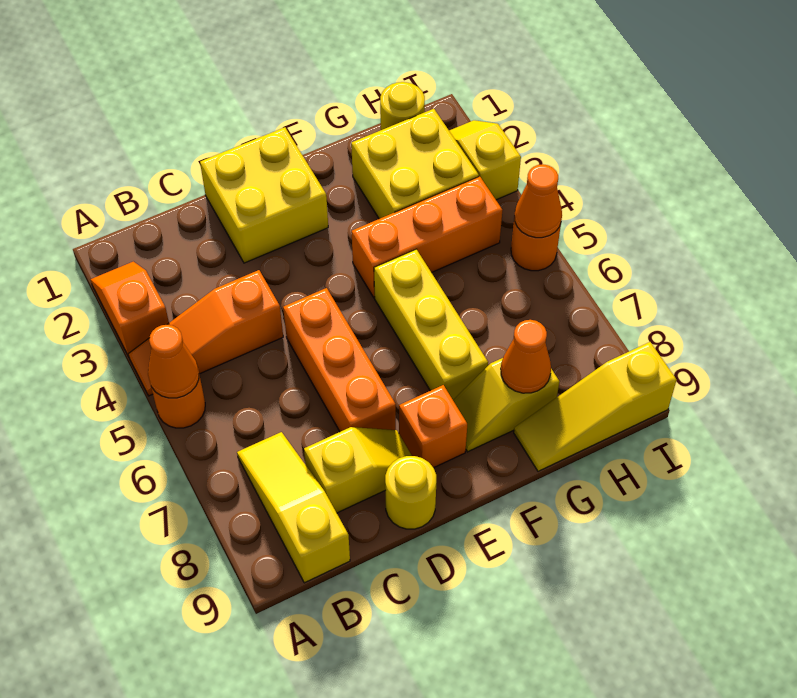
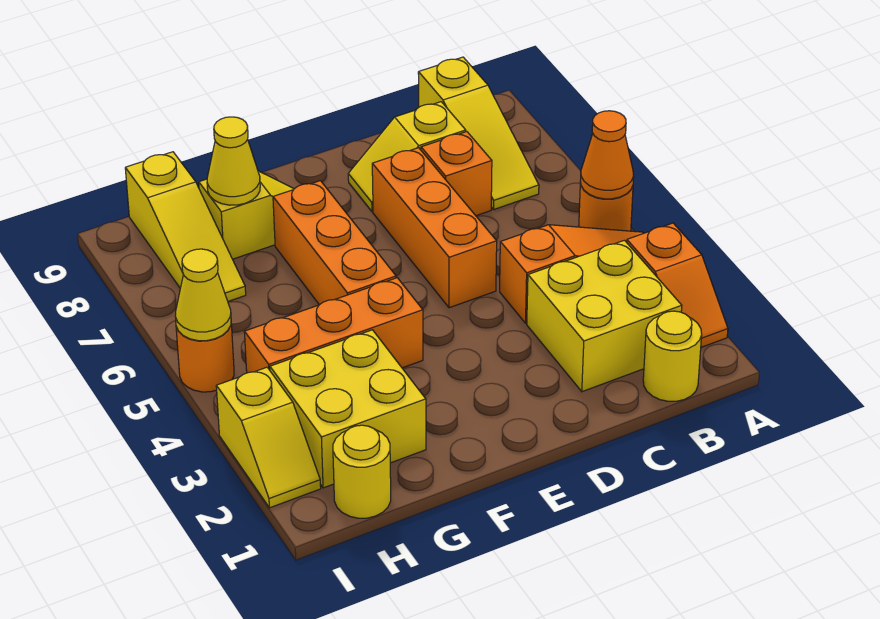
yellow 2x2 brick [200,127,328,263] -> yellow 2x2 brick moved to [527,240,682,392]
yellow 1x1 round brick [385,456,436,529] -> yellow 1x1 round brick moved to [643,311,702,401]
orange 1x1 brick [399,385,467,468] -> orange 1x1 brick moved to [421,132,492,216]
yellow 1x3 brick [374,249,488,400] -> orange 1x3 brick [273,181,396,305]
orange 1x1 cone [501,320,551,393] -> yellow 1x1 cone [207,117,260,205]
yellow 1x3 slope [514,342,677,471] -> yellow 1x3 slope turned to [125,152,246,301]
orange 1x1 cone [514,164,562,238] -> yellow 1x1 cone [175,249,231,341]

